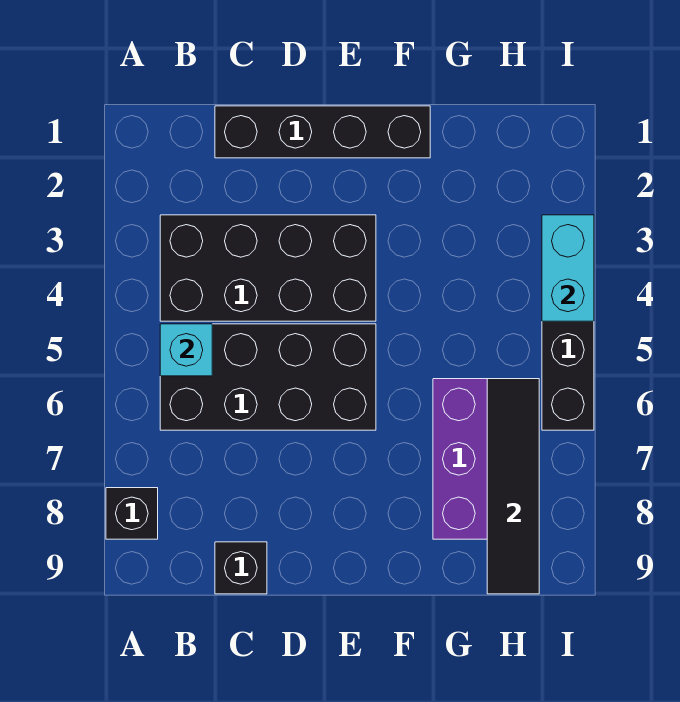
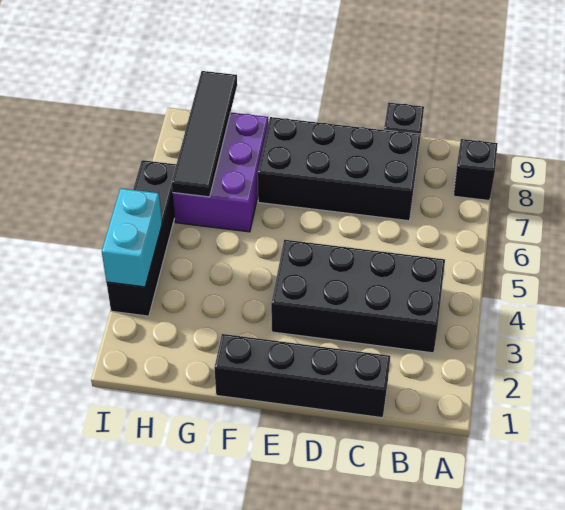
black 2x4 brick [160,324,376,430] -> black 2x4 brick moved to [258,117,420,221]
cyan 1x1 brick [160,324,212,376] -> none

